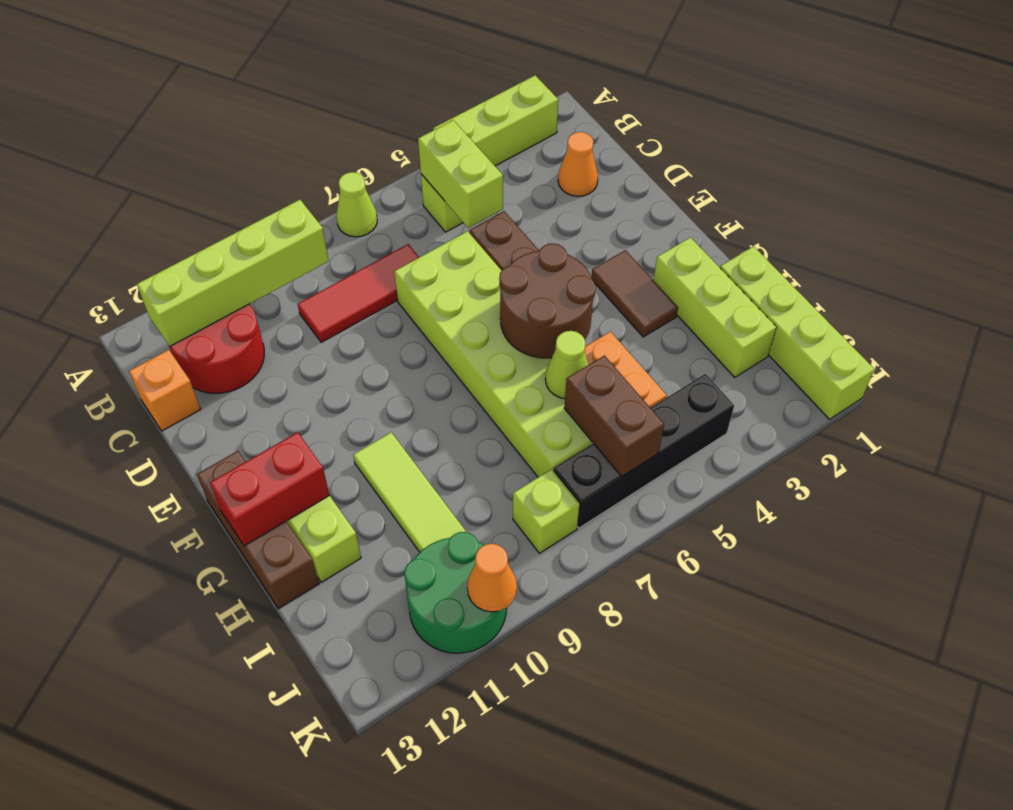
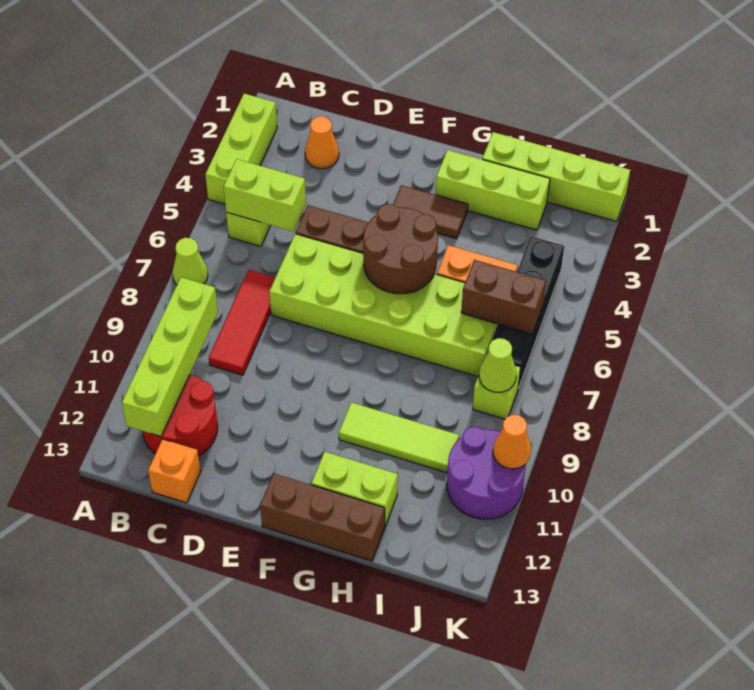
red 1x2 brick [210,432,329,546] -> none
lime 1x1 cone [545,331,589,399] -> lime 1x1 cone moved to [479,338,517,392]
green 2x2 round brick [404,532,507,653] -> purple 2x2 round brick [447,427,526,519]

